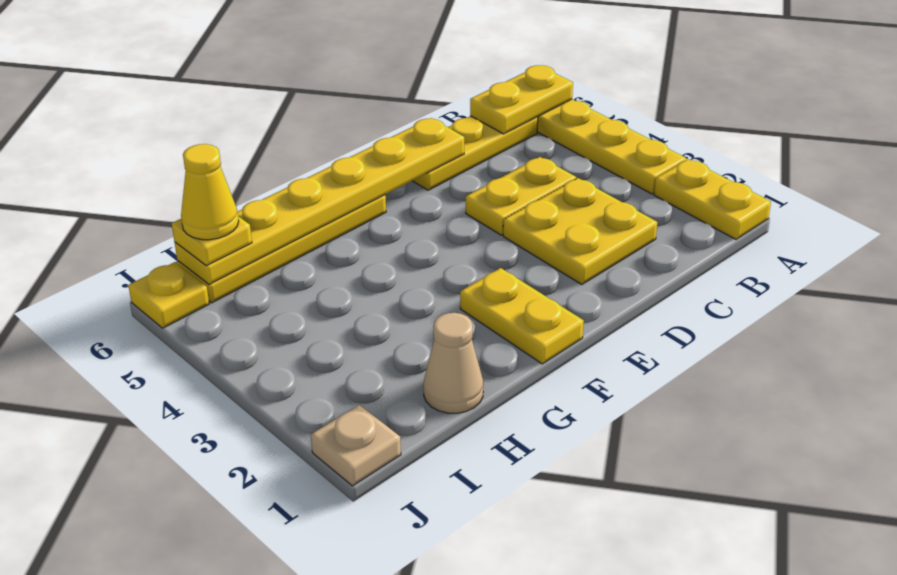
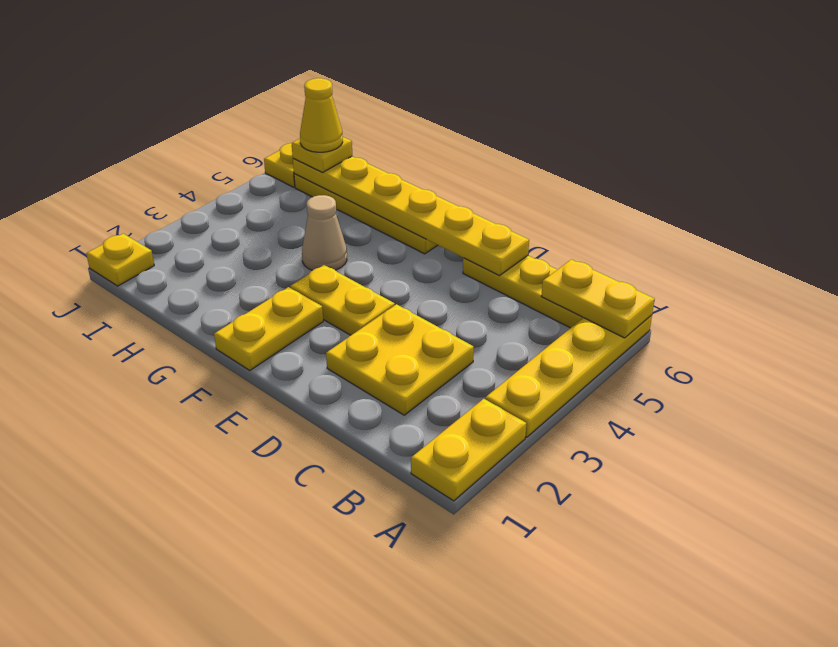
yellow 1x2 plate [466,157,576,235] -> yellow 1x2 plate moved to [290,265,395,335]
tan 1x1 cone [423,313,483,413] -> tan 1x1 cone moved to [302,195,347,270]
tan 1x1 plate [311,405,401,486] -> yellow 1x1 plate [86,234,154,286]

